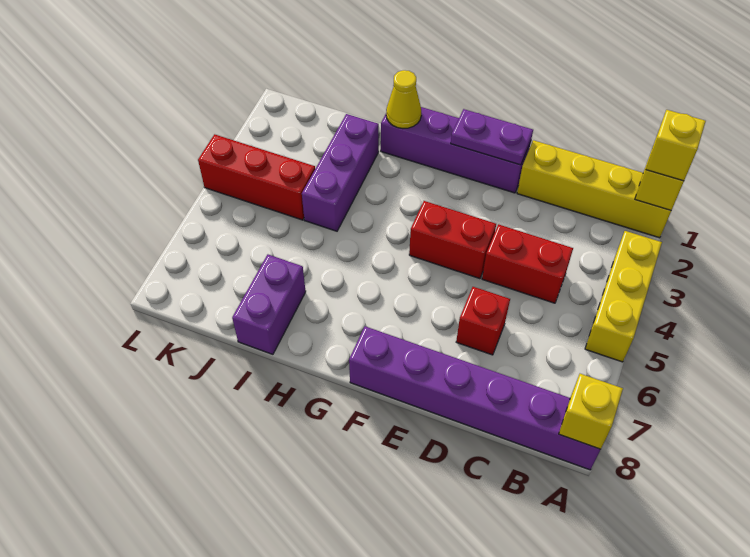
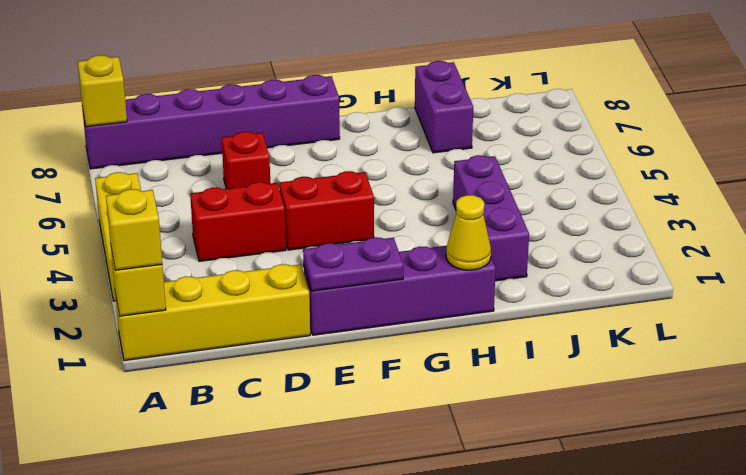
red 1x3 brick [198,134,315,220] -> none

